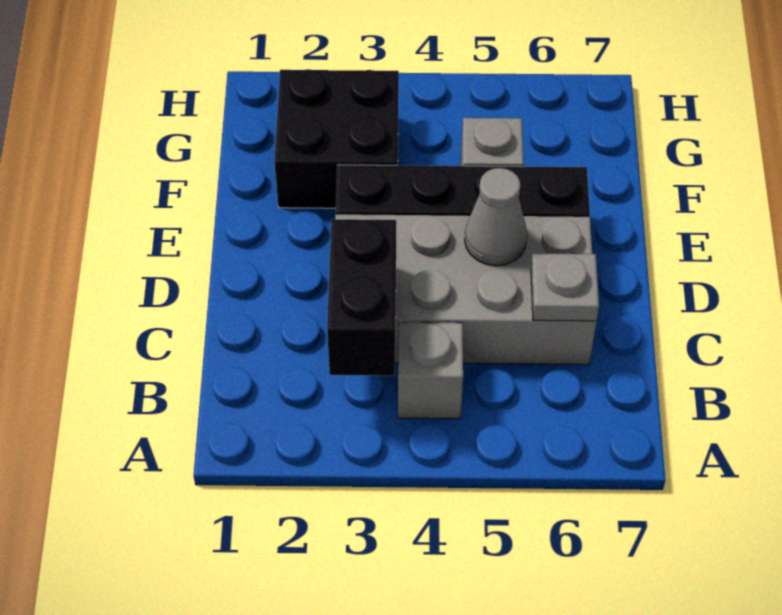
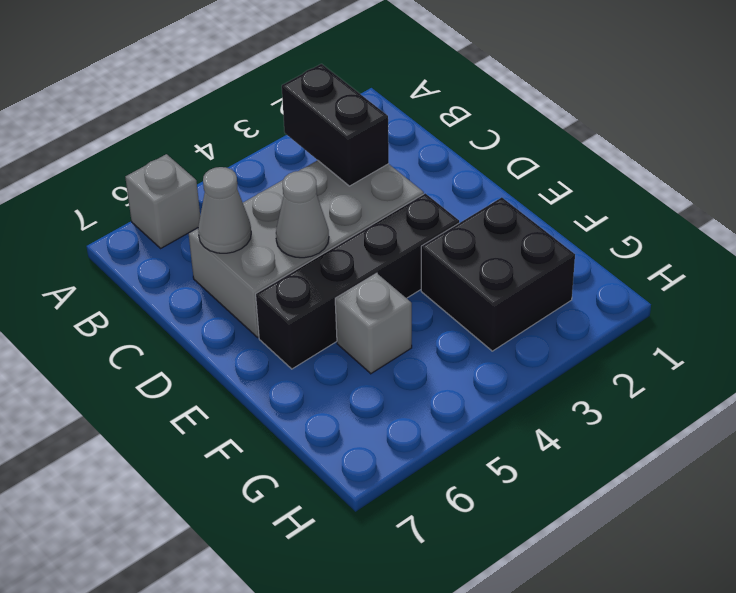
grey 1x1 brick [398,322,463,419] -> grey 1x1 brick moved to [125,154,200,248]
grey 1x1 plate [531,253,599,321] -> grey 1x1 cone [198,167,251,253]

